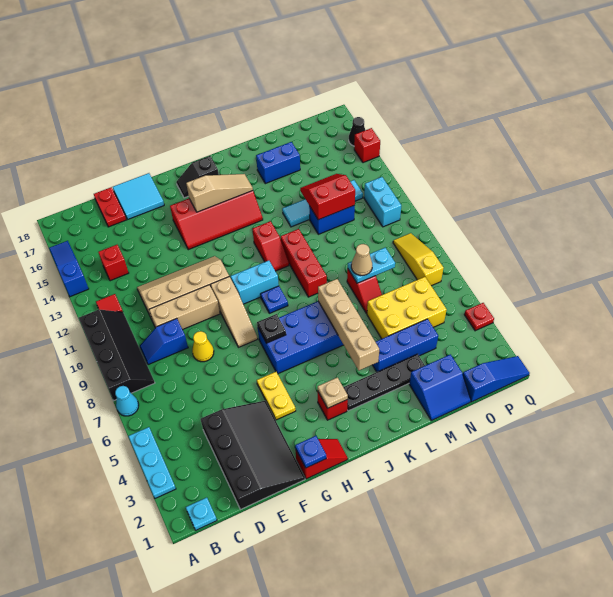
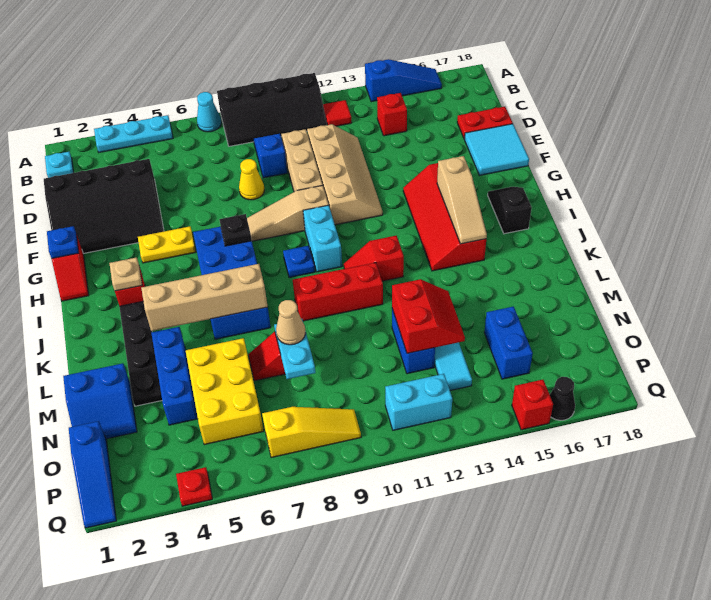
blue 1x2 brick [256,142,300,184] -> blue 1x2 brick moved to [484,306,533,379]
blue 2x2 slope [409,354,471,421] -> blue 2x2 slope turned to [63,363,137,439]

